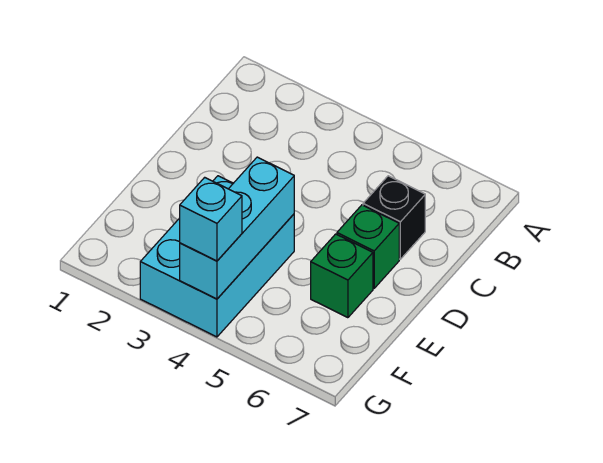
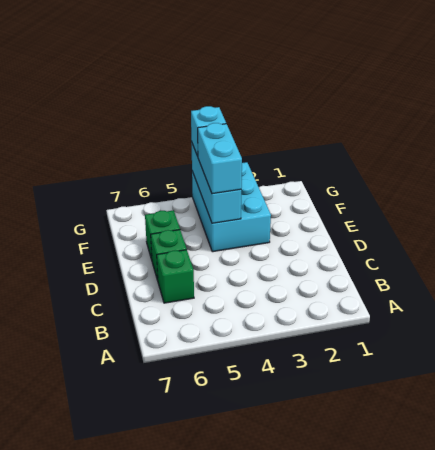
black 1x1 brick [363,176,425,259] -> green 1x1 brick [157,250,194,303]
none -> cyan 1x2 brick [198,123,242,194]

